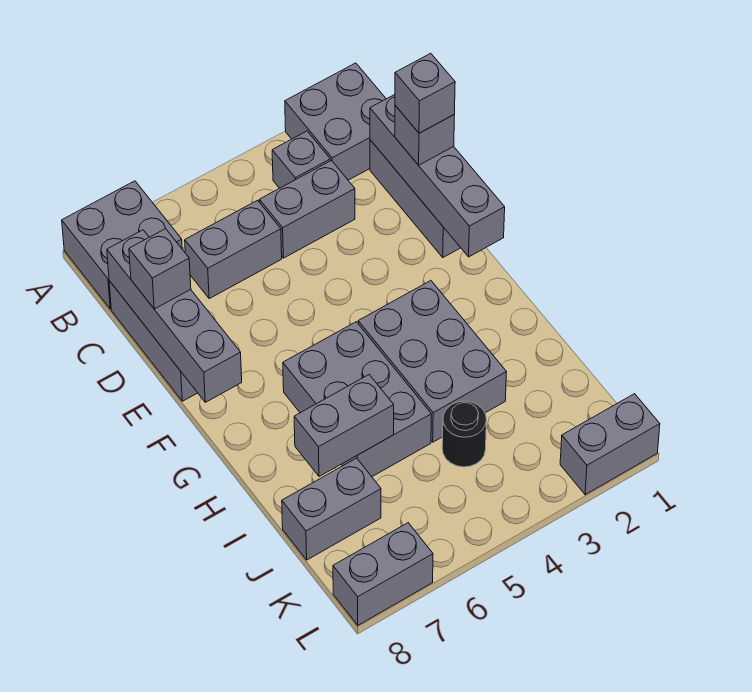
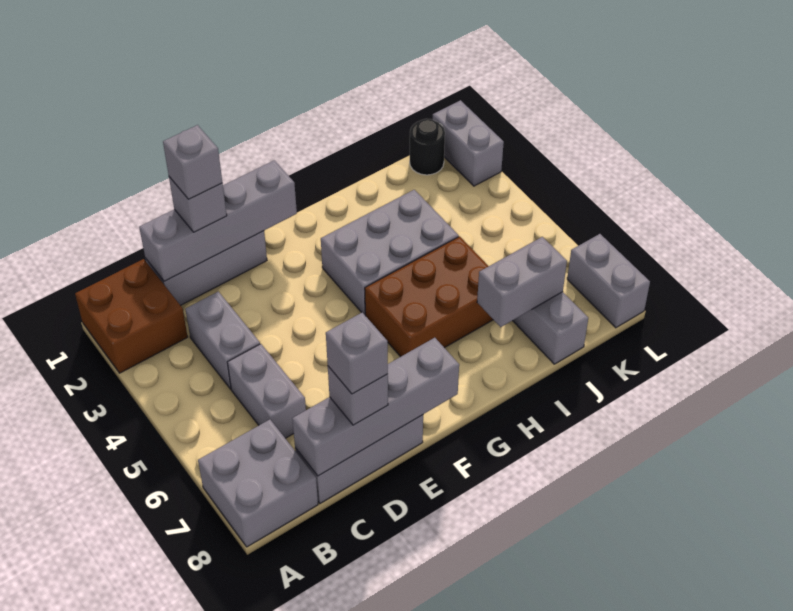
grey 2x2 brick [285,63,386,180] -> brown 2x2 brick [75,259,188,373]
grey 1x1 brick [272,131,330,188] -> grey 1x1 brick moved to [326,312,388,394]
grey 2x3 brick [283,322,431,477] -> brown 2x3 brick [365,236,493,357]
grey 1x2 brick [294,375,394,476] -> grey 1x2 brick turned to [477,237,567,327]
black 1x1 round brick [442,401,486,467] -> black 1x1 round brick moved to [410,119,445,175]

